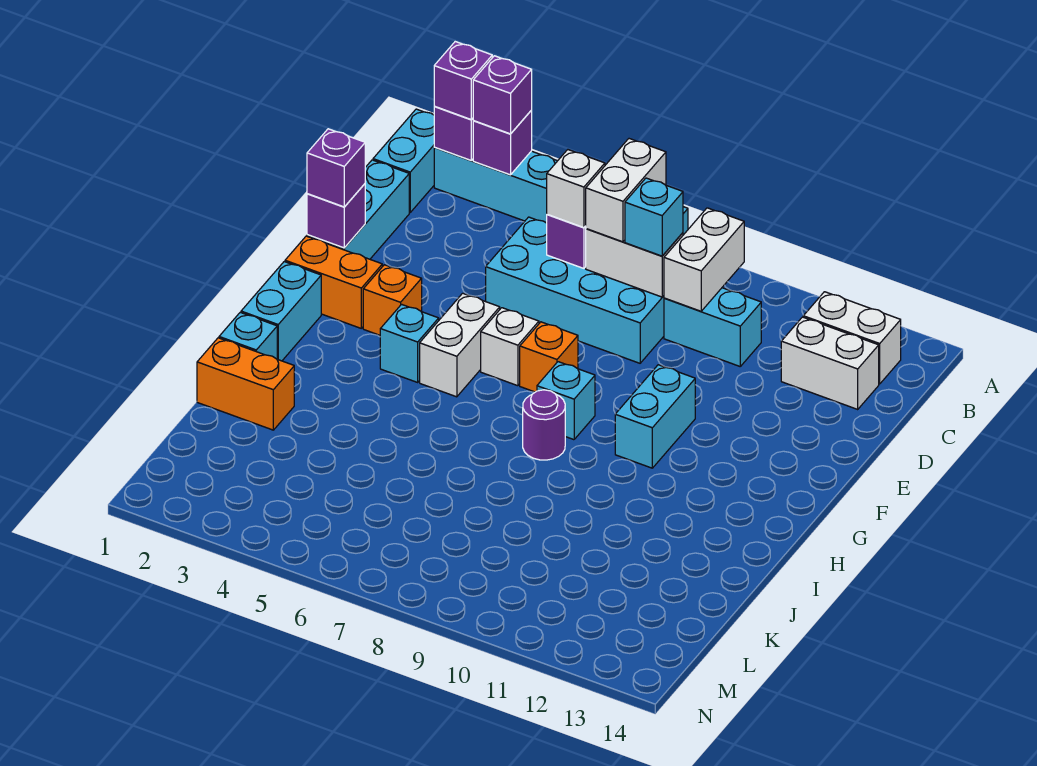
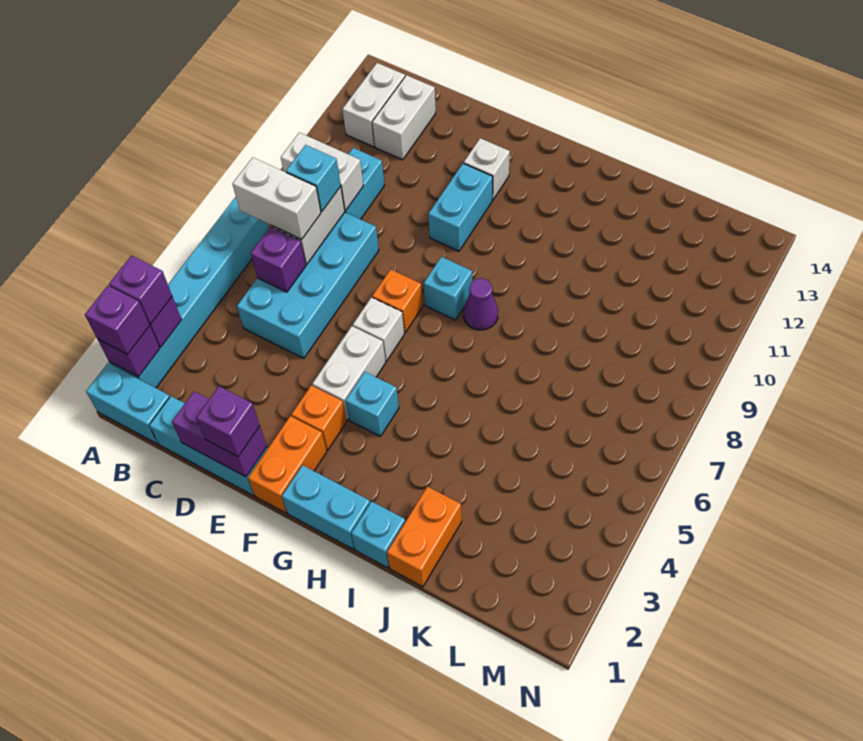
white 1x1 brick [547,150,605,228] -> white 1x1 brick moved to [464,138,510,200]
purple 1x1 brick [307,184,365,248] -> purple 1x2 brick [172,392,267,477]
white 1x2 brick [420,293,500,397] -> white 1x2 brick turned to [312,326,386,420]
cyan 1x2 brick [615,365,695,468] -> cyan 1x2 brick turned to [428,163,493,251]
purple 1x1 round brick [523,390,565,460] -> purple 1x1 cone [463,278,498,330]

